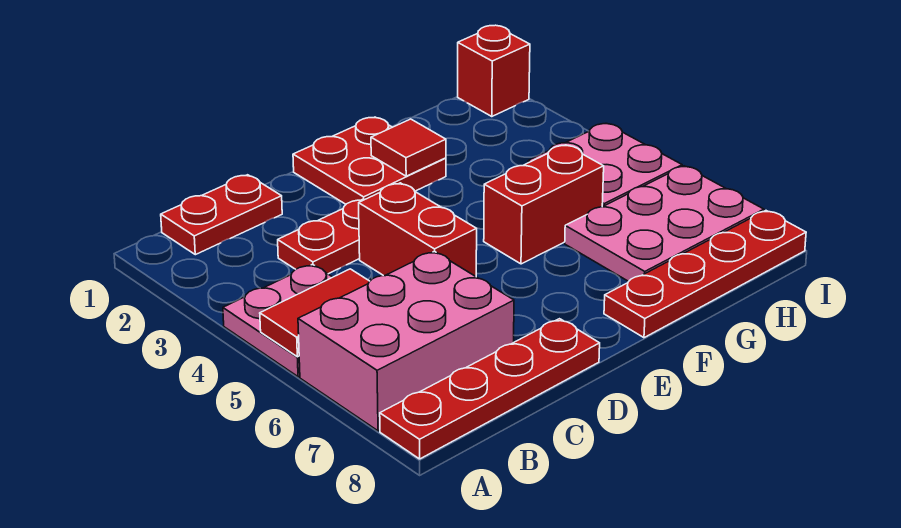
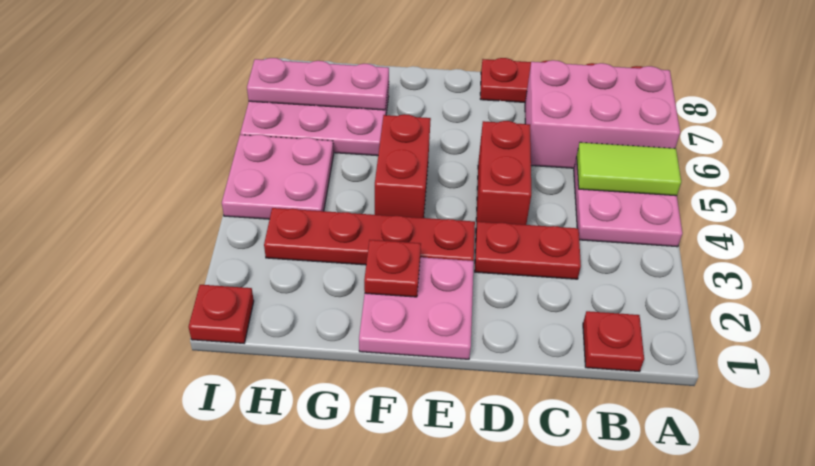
red 1x2 tile [260,269,370,357] -> lime 1x2 tile [577,142,681,196]
red 1x2 plate [161,175,282,255] -> red 1x1 plate [583,311,644,371]
red 2x2 plate [293,117,446,204] -> pink 2x2 plate [359,257,474,359]
red 1x1 tile [371,119,446,176] -> red 1x1 plate [364,240,421,297]
red 1x2 brick [484,145,604,264] -> red 1x2 brick turned to [375,114,431,218]
red 1x4 plate [604,211,806,338] -> red 1x4 plate moved to [264,208,475,265]
none -> pink 1x3 plate [247,58,389,110]
red 1x1 brick [458,25,530,117] -> red 1x1 plate [188,285,254,343]

